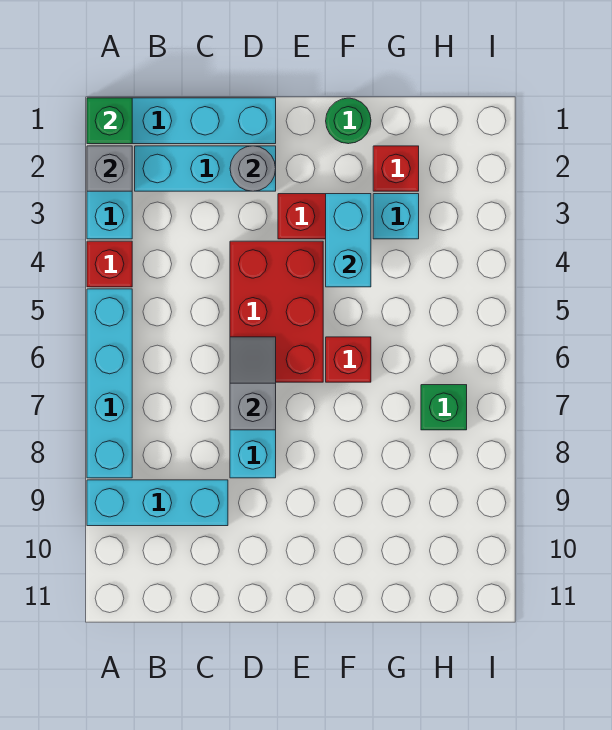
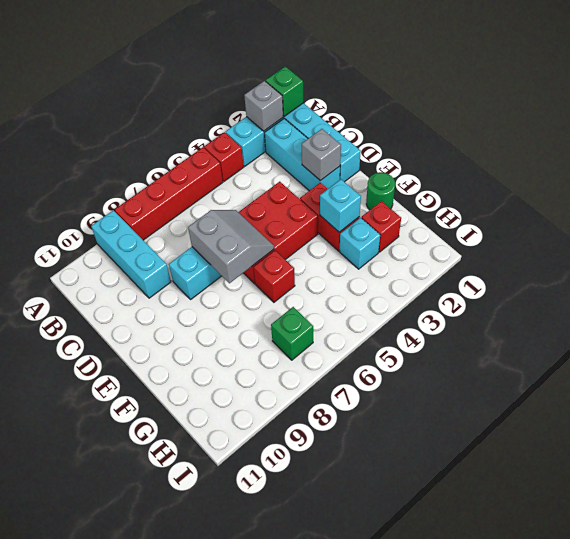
cyan 1x4 brick [87,289,132,478] -> red 1x4 brick [115,148,223,240]
grey 1x1 round brick [230,146,276,191] -> grey 1x1 brick [302,129,341,181]
grey 1x2 slope [230,337,276,430] -> grey 2x2 slope [188,210,274,283]
cyan 1x2 brick [326,194,371,287] -> cyan 1x1 brick [320,179,361,232]

